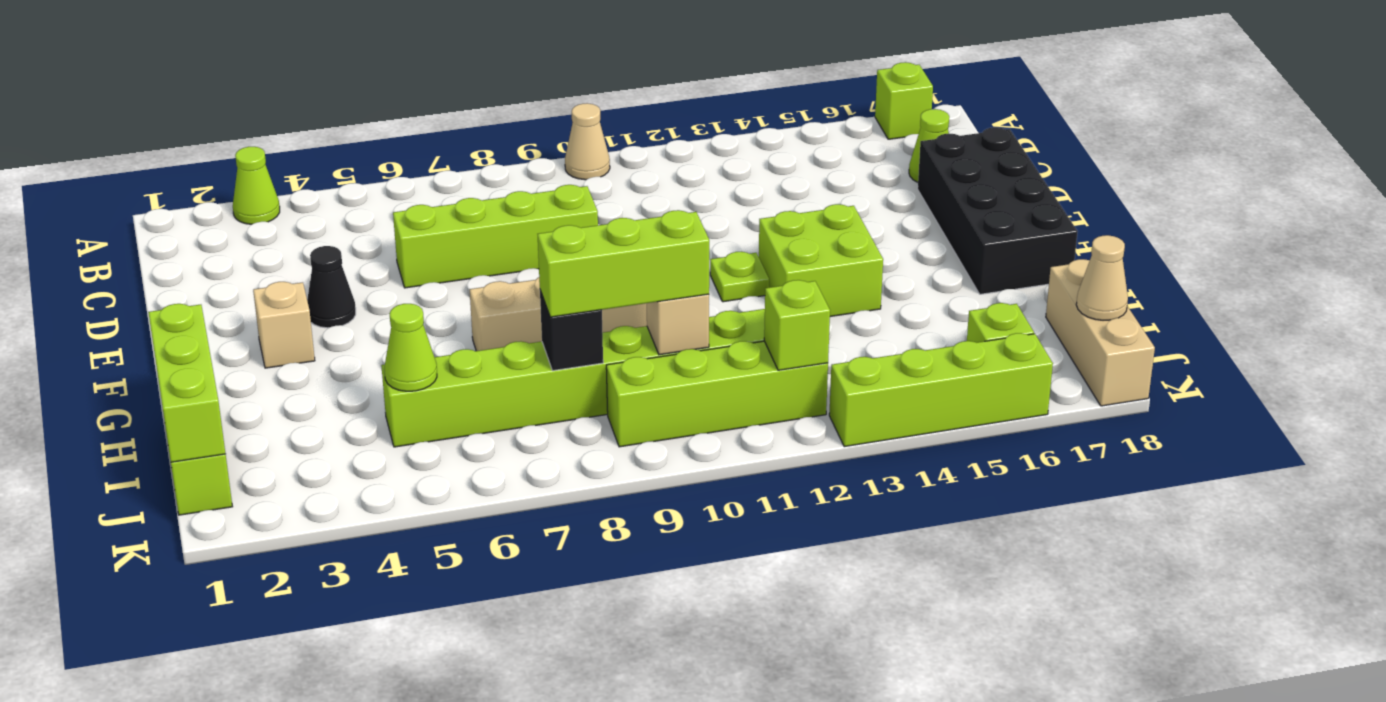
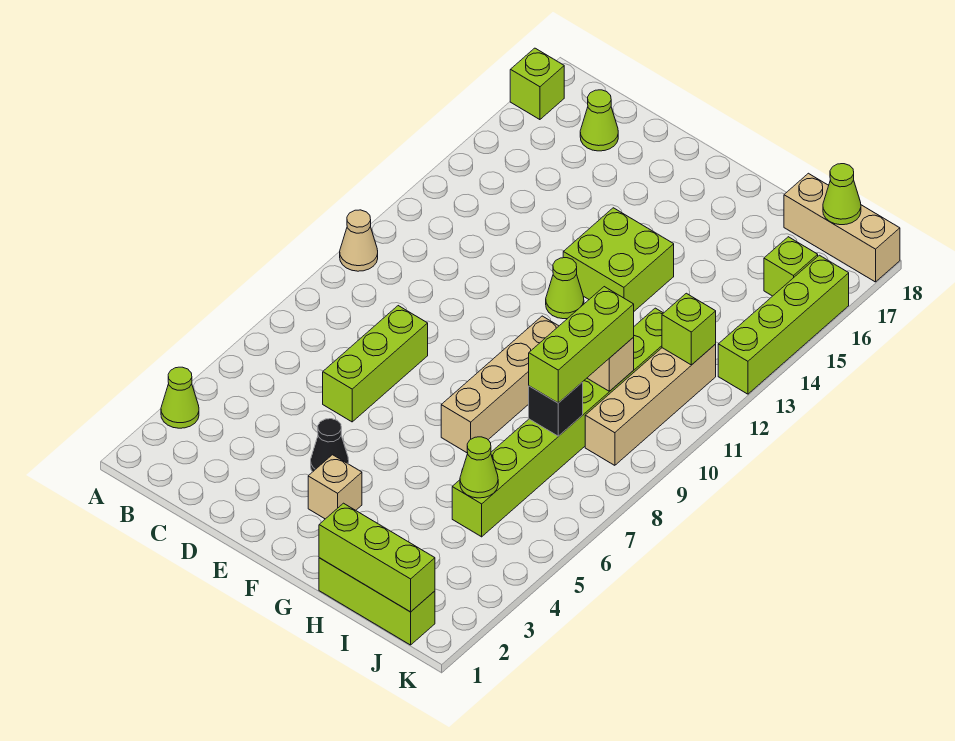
lime 1x4 brick [393,185,598,288] -> lime 1x3 brick [323,306,428,422]
black 2x4 brick [918,127,1078,294] -> none
lime 1x1 plate [710,252,769,302] -> lime 1x1 cone [546,258,584,319]
lime 1x4 brick [606,341,828,447] -> tan 1x4 brick [585,344,716,465]
tan 1x1 cone [1076,235,1128,320] -> lime 1x1 cone [823,164,861,225]

